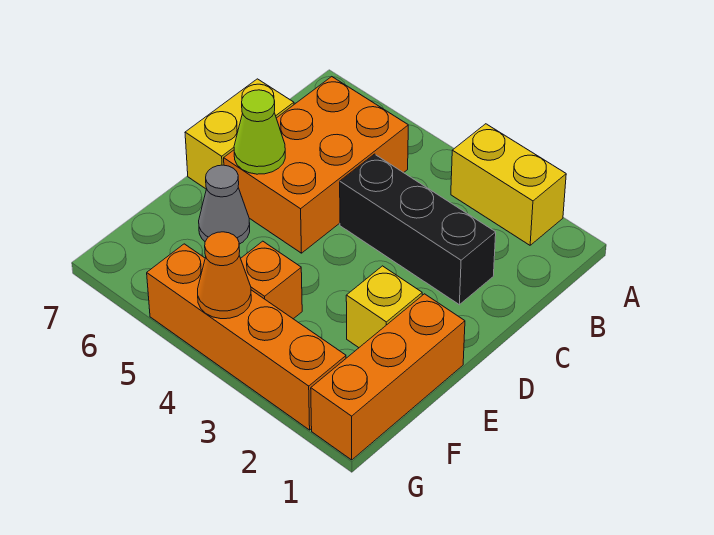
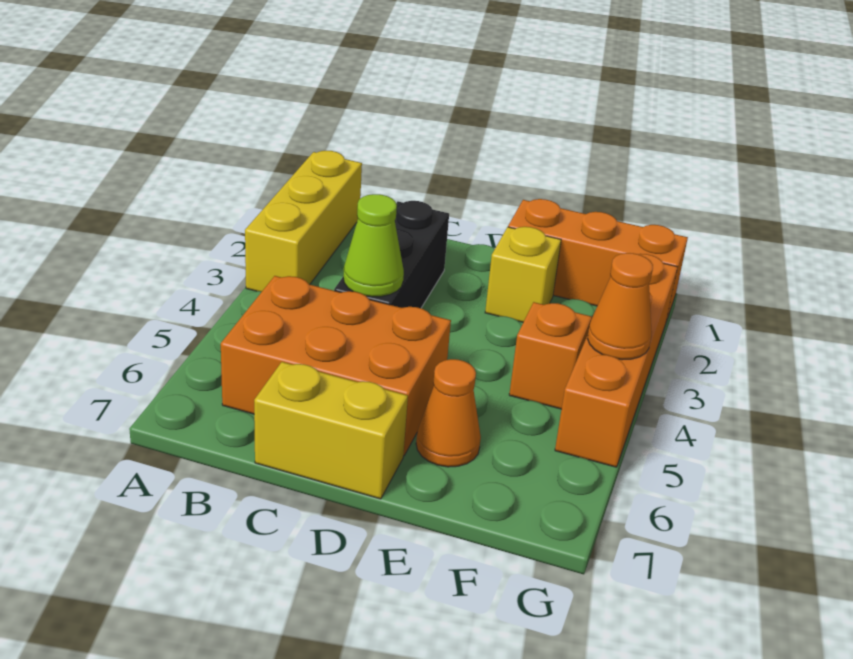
yellow 1x2 brick [451,124,566,245] -> yellow 1x3 brick [245,151,362,292]
lime 1x1 cone [234,90,285,174] -> lime 1x1 cone moved to [343,194,404,297]
grey 1x1 cone [199,165,250,244] -> orange 1x1 cone [416,359,481,467]

